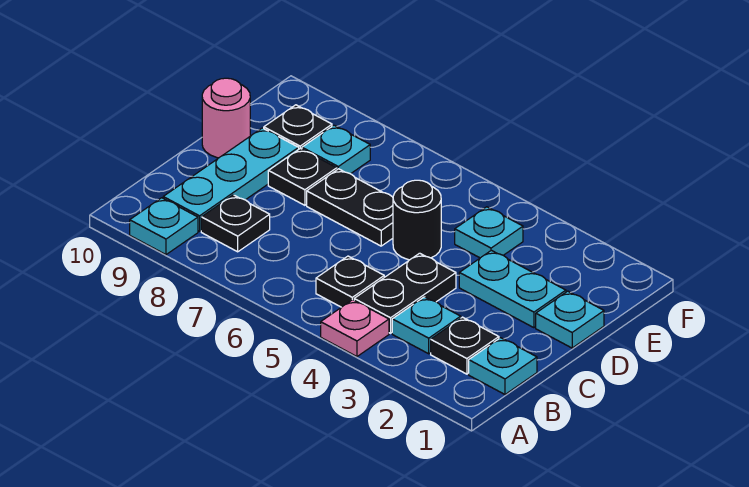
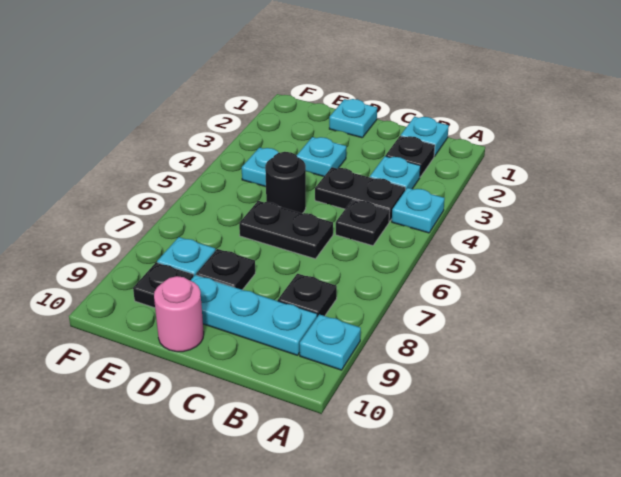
pink 1x1 plate [321,300,389,356] -> cyan 1x1 plate [392,188,445,233]
cyan 1x2 plate [459,250,566,328] -> cyan 1x1 plate [296,137,346,176]
black 1x2 plate [307,169,393,246] -> black 1x2 plate turned to [239,201,333,259]

